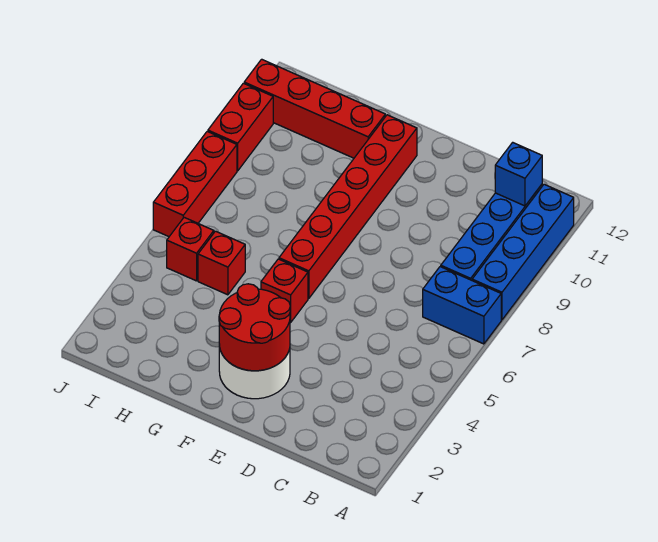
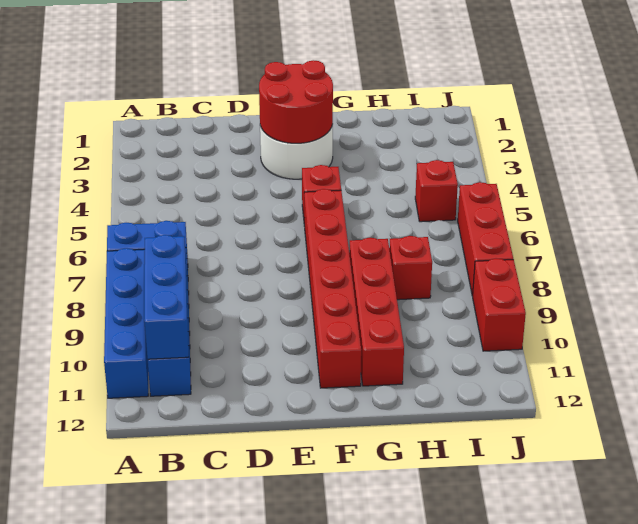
blue 1x1 brick [495,142,542,206] -> blue 1x3 brick [144,235,189,359]
red 1x4 brick [244,59,385,158] -> red 1x4 brick turned to [349,238,404,386]
red 1x1 brick [198,231,245,295] -> red 1x1 brick moved to [389,236,432,300]

